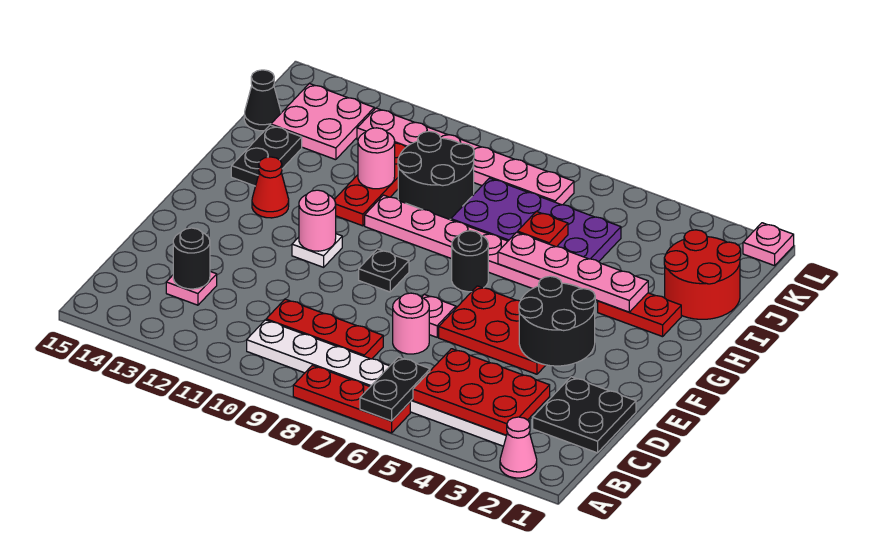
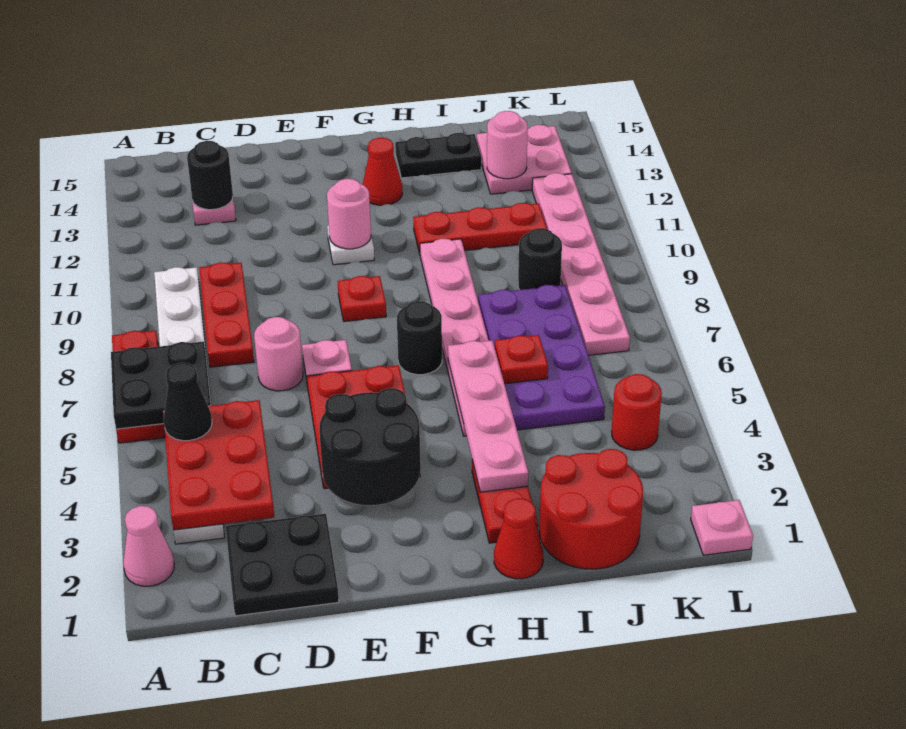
black 1x2 plate [360,357,430,421] -> black 2x2 plate [111,342,211,429]
black 1x1 plate [359,249,409,292] -> red 1x1 plate [338,276,386,321]
none -> red 1x1 cone [494,498,543,579]
black 2x2 round brick [398,131,474,219] -> black 1x1 round brick [518,228,562,290]
pink 1x1 round brick [358,128,395,189] -> pink 1x1 round brick moved to [487,111,528,179]
black 1x1 cone [244,70,281,131] -> black 1x1 cone moved to [163,363,212,441]
none -> red 1x1 round brick [611,374,662,450]

